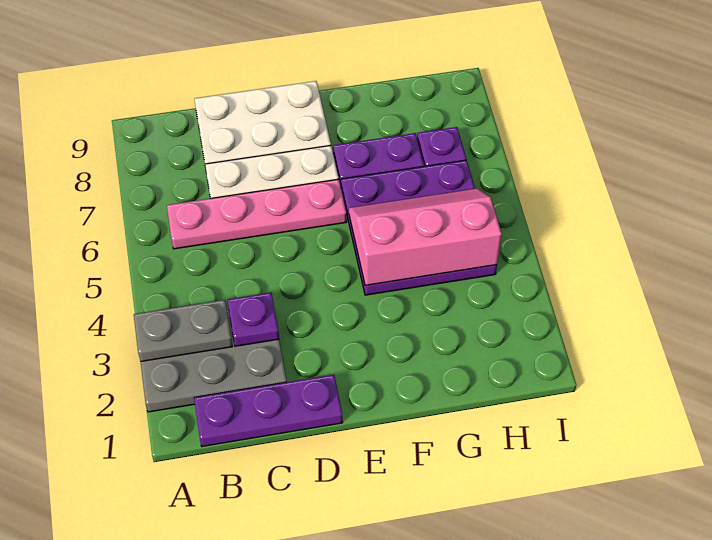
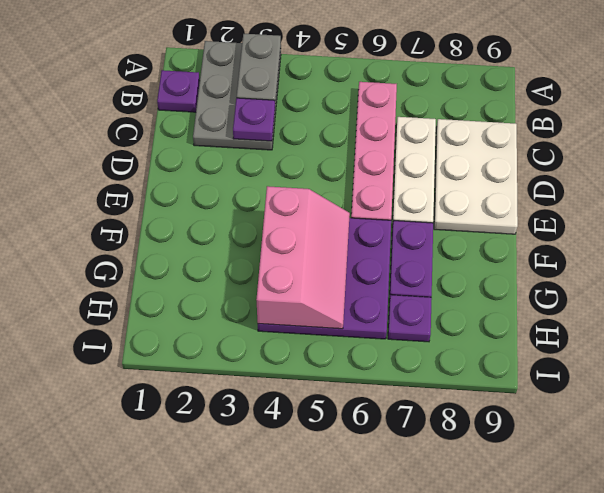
purple 1x3 plate [194,375,343,446] -> purple 1x1 plate [157,70,200,112]

